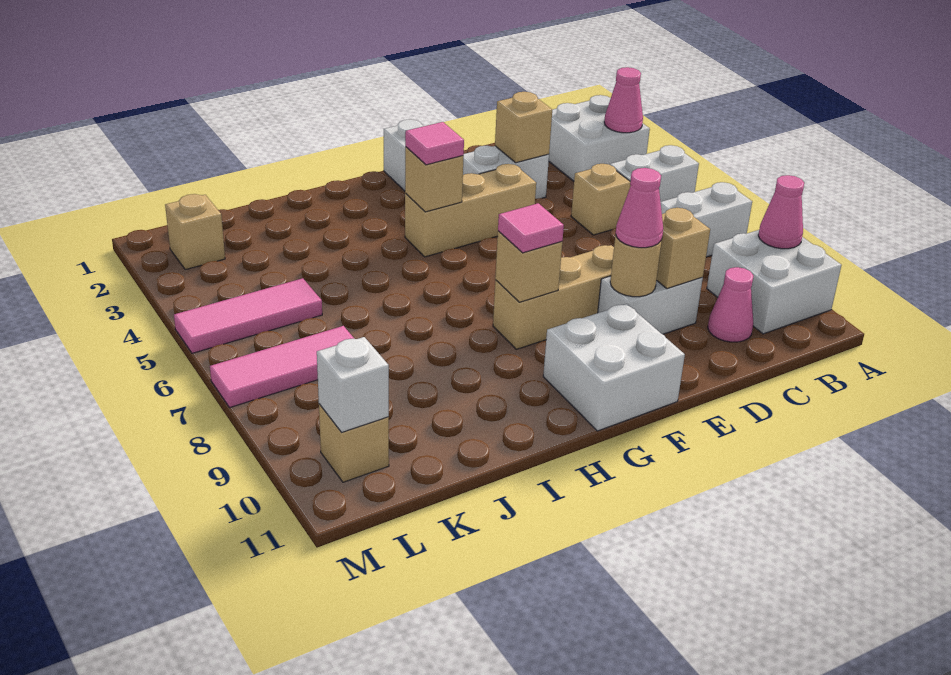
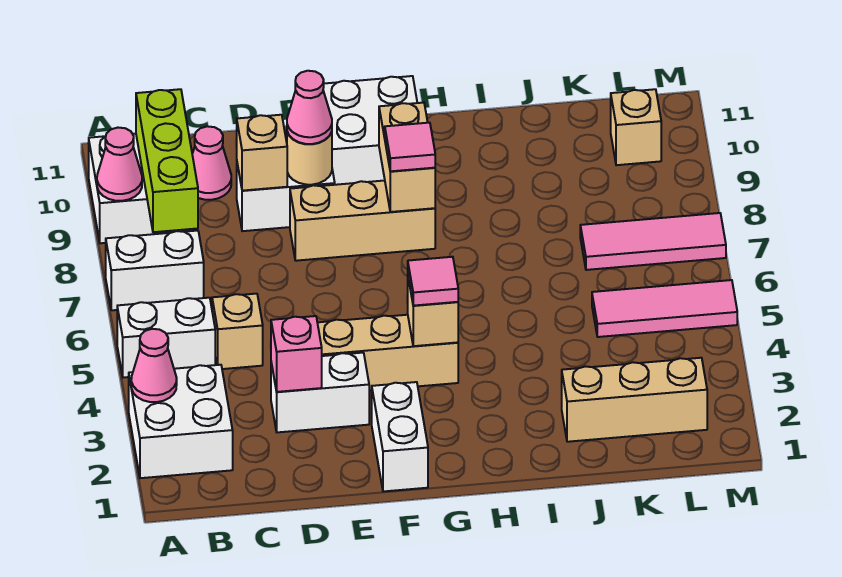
none -> lime 1x3 brick [136,89,198,232]
tan 1x1 brick [495,92,552,163] -> pink 1x1 brick [271,316,322,392]
tan 1x1 brick [495,231,562,302] -> tan 1x2 brick [379,103,435,212]
tan 1x1 brick [165,194,225,270] -> tan 1x3 brick [562,358,707,442]
white 1x1 brick [317,337,389,432] -> none

